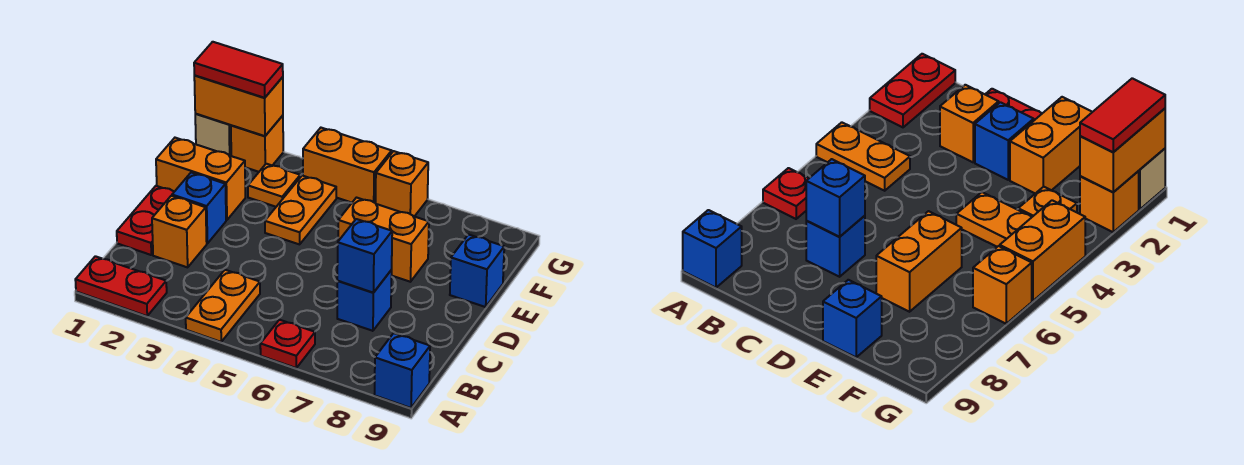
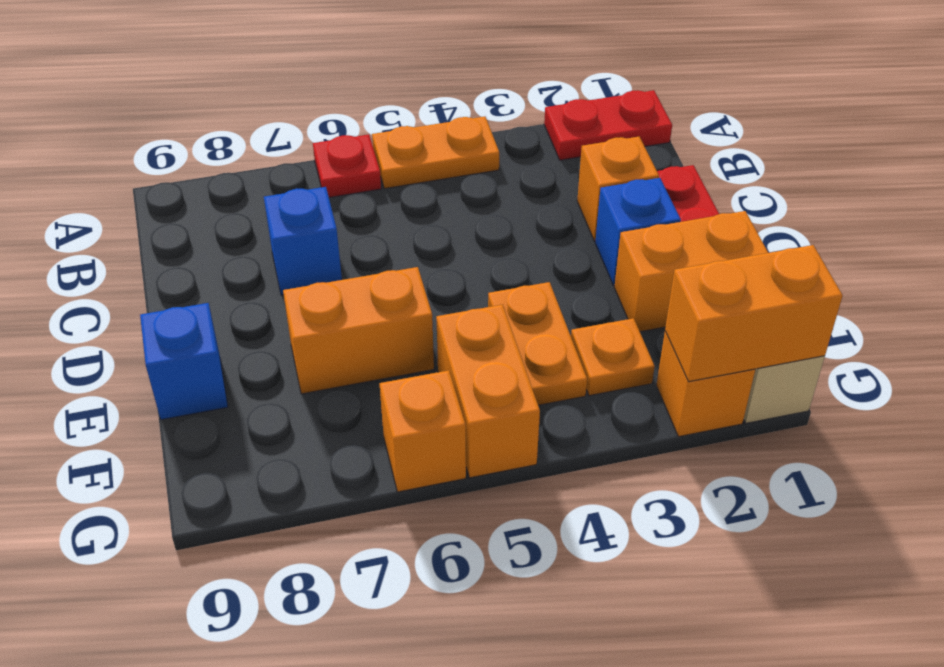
orange 1x2 plate [186,270,260,342] -> orange 1x2 plate turned to [372,117,499,189]
blue 1x1 brick [374,333,430,408] -> none
blue 1x1 brick [337,219,392,293] -> none
red 1x2 tile [194,42,283,98] -> none
orange 1x2 brick [303,128,392,203] -> orange 1x2 brick turned to [436,305,540,478]

